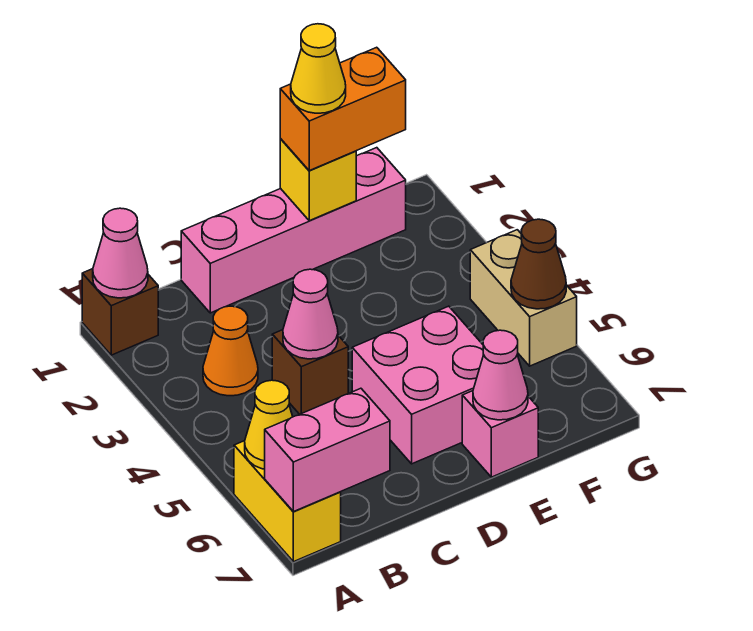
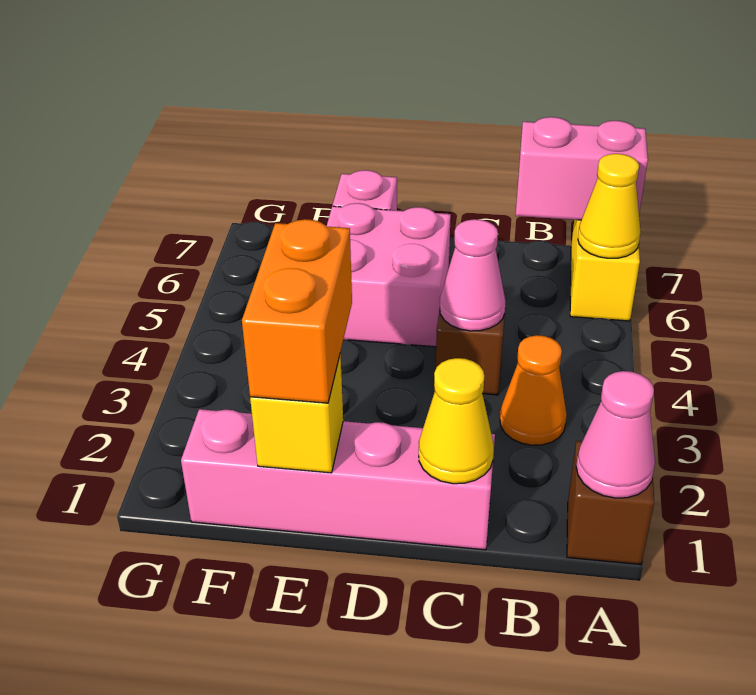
orange 1x2 brick [280,47,406,171] -> orange 1x2 brick turned to [242,219,352,403]
yellow 1x1 cone [291,24,346,113] -> yellow 1x1 cone moved to [419,358,494,484]
pink 1x1 cone [473,330,528,420] -> none
tan 1x2 brick [470,230,577,366] -> none
brown 1x1 cone [511,219,566,309] -> none

